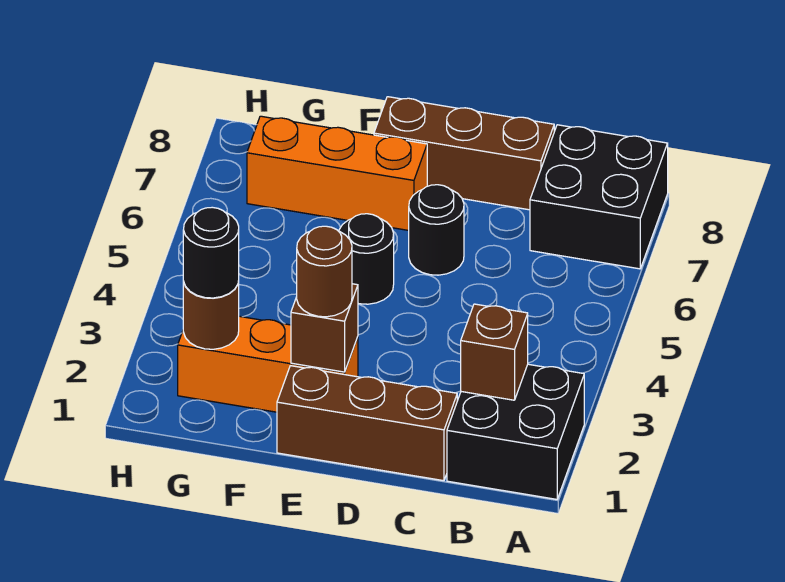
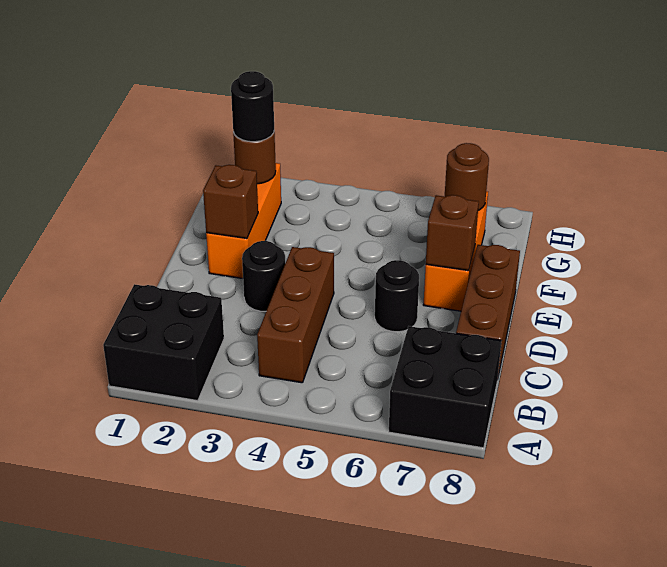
brown 1x1 brick [461,304,528,400] -> brown 1x1 brick moved to [426,195,479,271]
brown 1x3 brick [277,366,457,481] -> brown 1x3 brick moved to [257,247,334,383]
brown 1x1 round brick [297,226,352,317] -> brown 1x1 round brick moved to [445,143,489,210]
black 1x1 round brick [339,214,394,304] -> black 1x1 round brick moved to [242,241,285,311]

